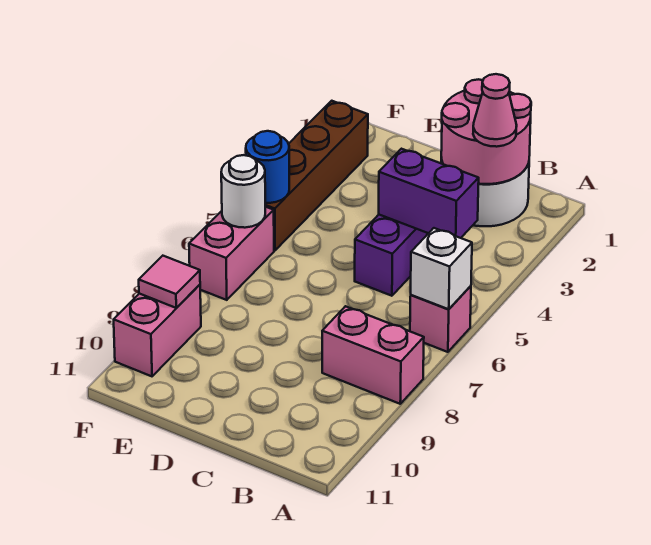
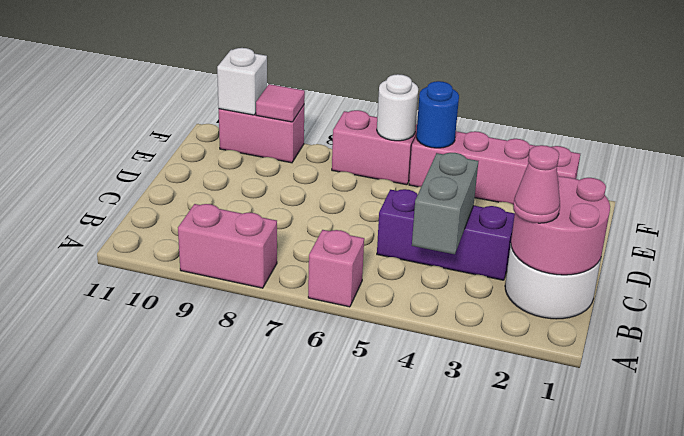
white 1x1 brick [410,228,472,309] -> white 1x1 brick moved to [217,48,267,115]
pink 1x2 brick [322,306,424,404] -> pink 1x2 brick turned to [178,204,277,288]
purple 1x2 brick [379,149,479,238] -> grey 1x2 brick [412,153,478,254]
brown 1x4 brick [265,101,368,250] -> pink 1x4 brick [409,131,580,205]

